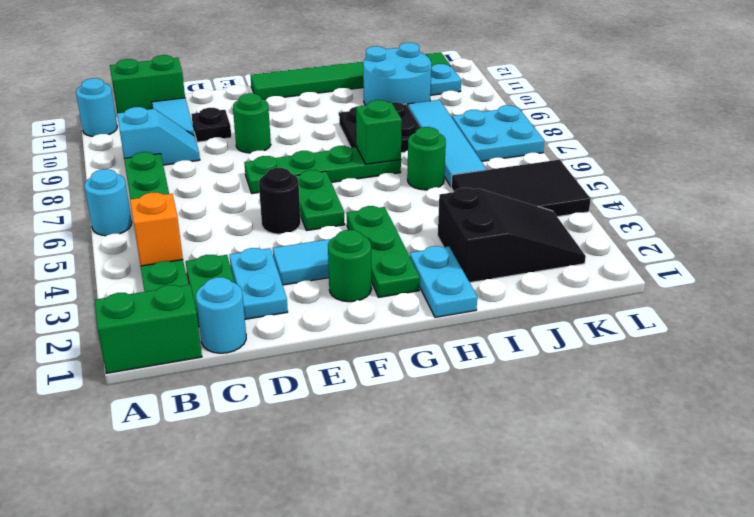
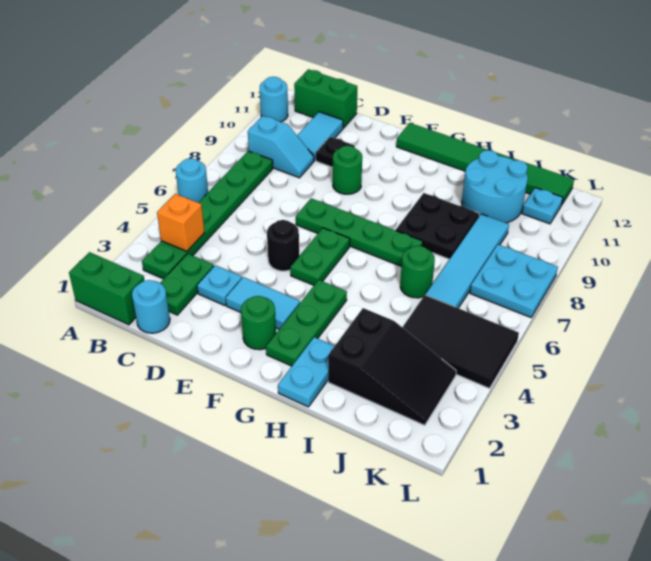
cyan 1x2 plate [230,248,288,319] -> cyan 1x1 plate [197,265,242,306]
green 1x1 brick [356,100,402,164] -> none

